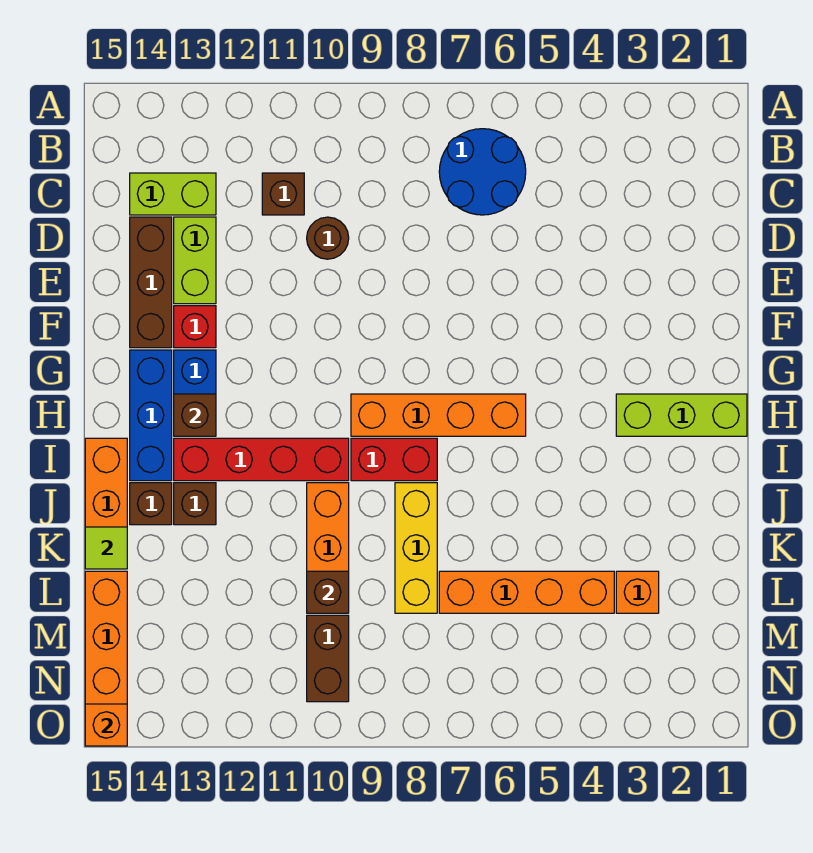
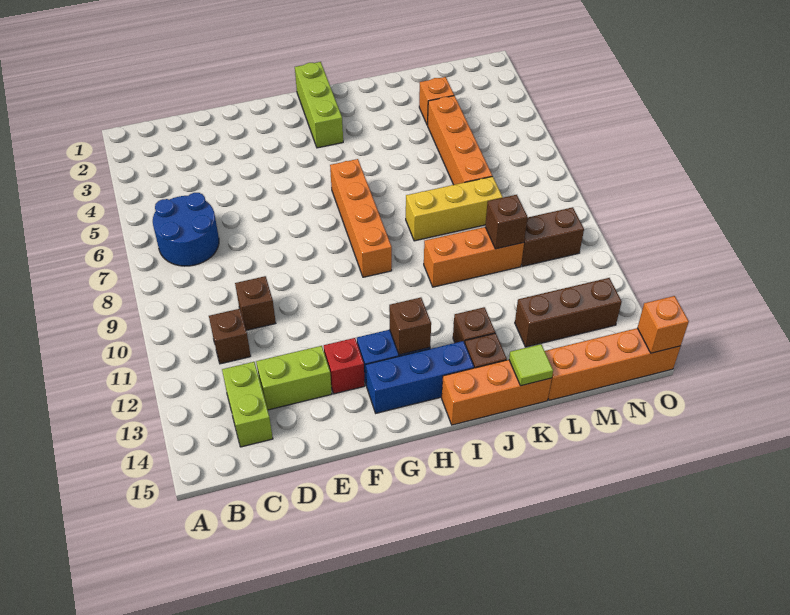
brown 1x1 round brick [307,217,349,259] -> brown 1x1 brick [235,276,276,330]
brown 1x3 brick [130,217,172,348] -> brown 1x3 brick moved to [515,278,622,347]
red 1x2 brick [351,438,437,481] -> none
red 1x4 brick [174,438,349,481] -> none

